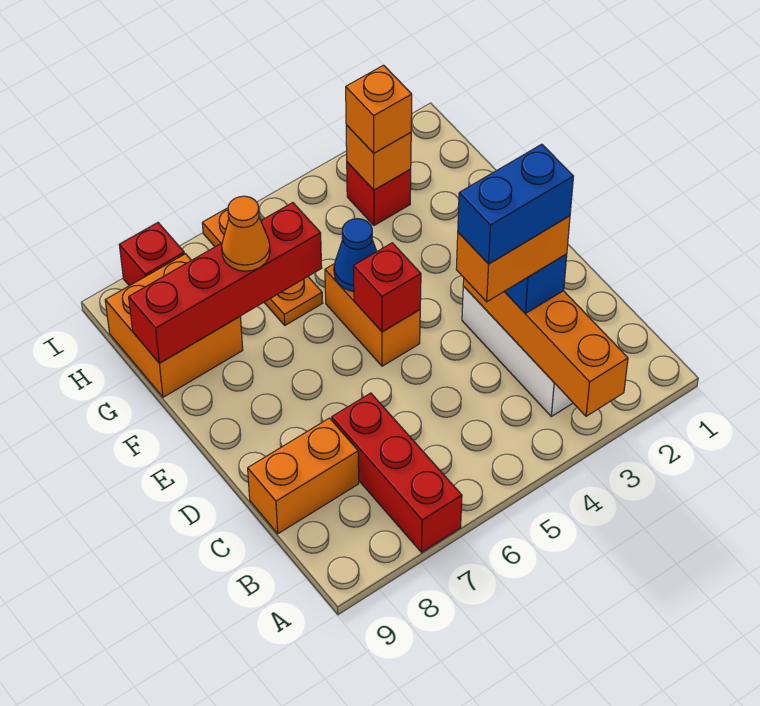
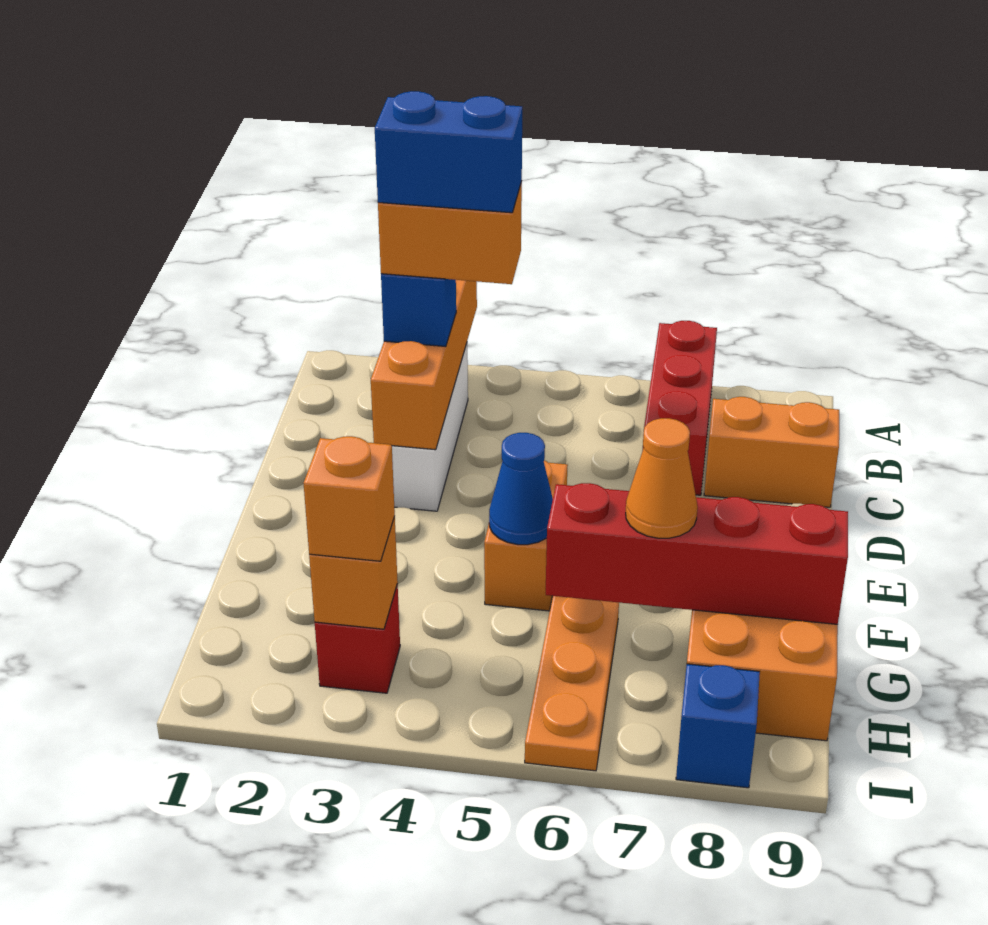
red 1x1 brick [354,243,421,332] -> none
red 1x1 brick [119,223,184,286] -> blue 1x1 brick [676,664,760,788]

